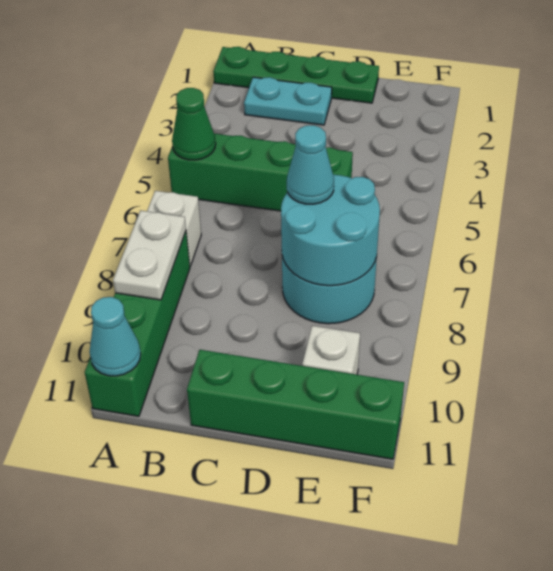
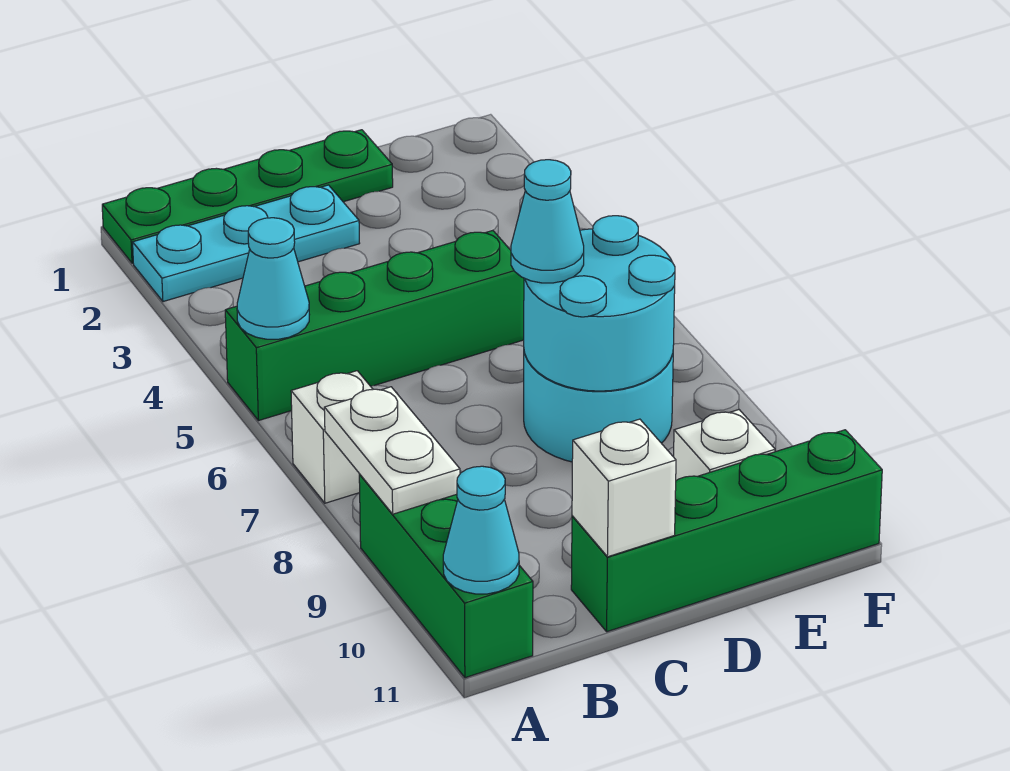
green 1x1 cone [172,88,216,160] -> cyan 1x1 cone [237,218,310,339]
green 1x4 brick [85,232,190,416] -> green 1x3 brick [359,475,533,678]
cyan 1x2 plate [244,77,332,125] -> cyan 1x3 plate [133,185,360,302]
none -> white 1x1 brick [572,419,676,557]

